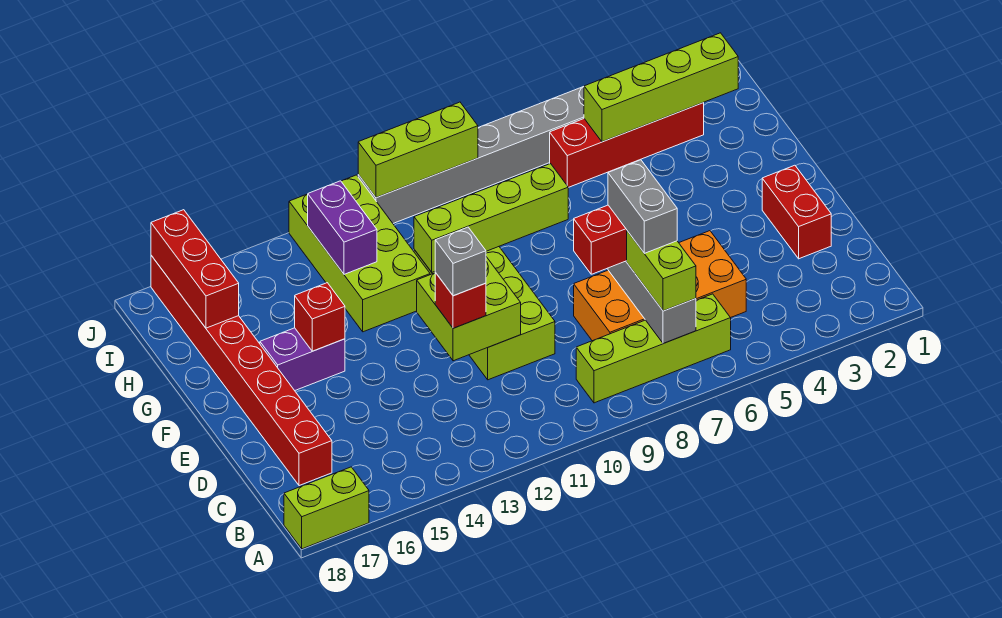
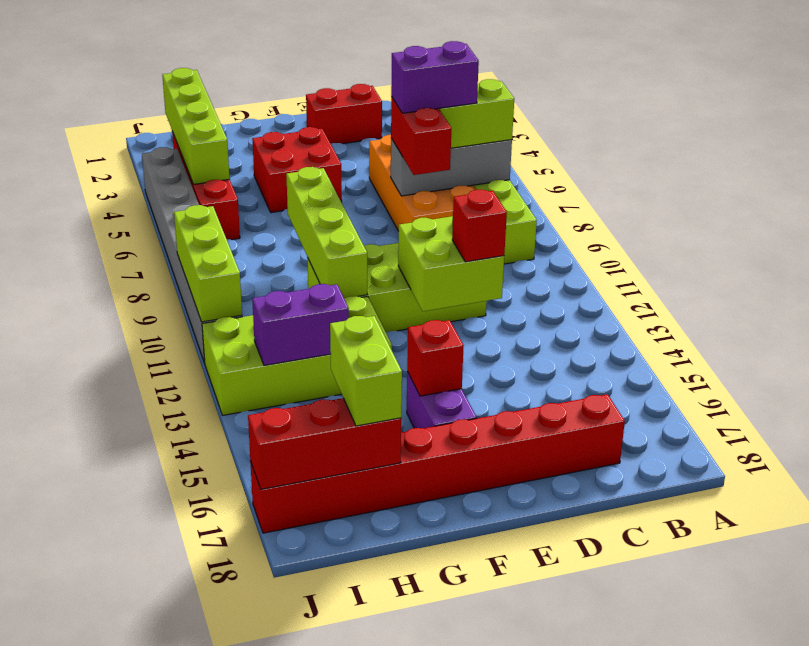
lime 1x2 brick [284,467,369,549] -> lime 1x2 brick moved to [330,316,402,426]
grey 1x2 brick [608,160,677,253] -> purple 1x2 brick [391,41,479,113]
grey 1x1 brick [435,227,486,296] -> none
none -> red 2x2 brick [252,127,342,213]

